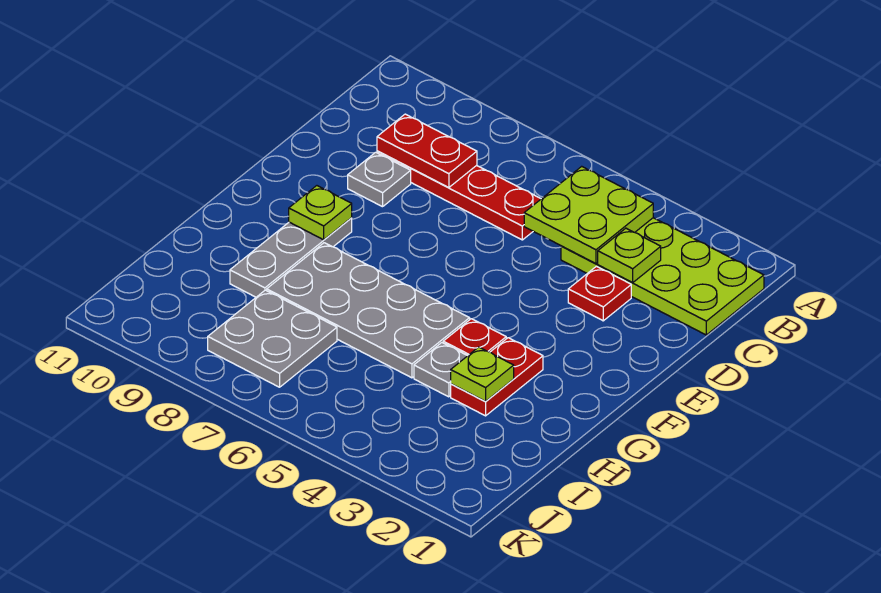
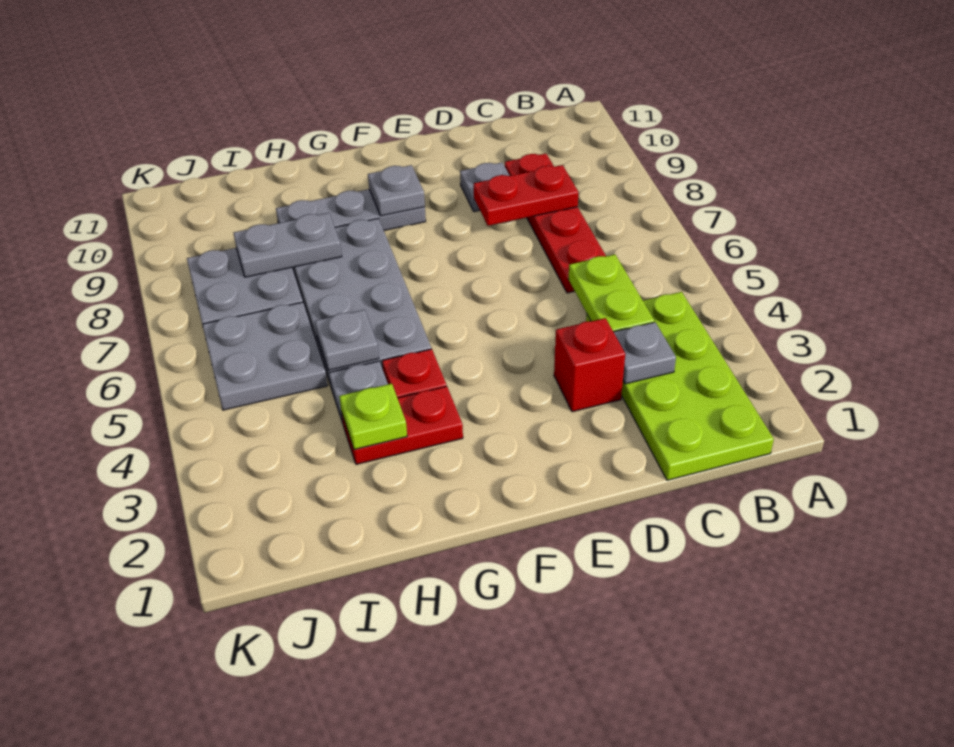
lime 2x2 plate [524,166,653,264] -> lime 1x2 plate [568,254,654,332]
lime 1x1 plate [598,228,661,282] -> grey 1x1 plate [614,322,676,384]
red 1x2 plate [377,114,477,188] -> red 1x2 plate turned to [474,165,578,226]
red 1x1 plate [568,266,631,321] -> red 1x1 brick [554,318,625,412]
lime 1x1 plate [289,186,352,240] -> grey 1x1 plate [368,165,425,216]
none -> grey 1x1 plate [315,310,379,370]
none -> grey 1x2 plate [234,213,342,277]
none -> grey 2x2 plate [202,302,328,410]

